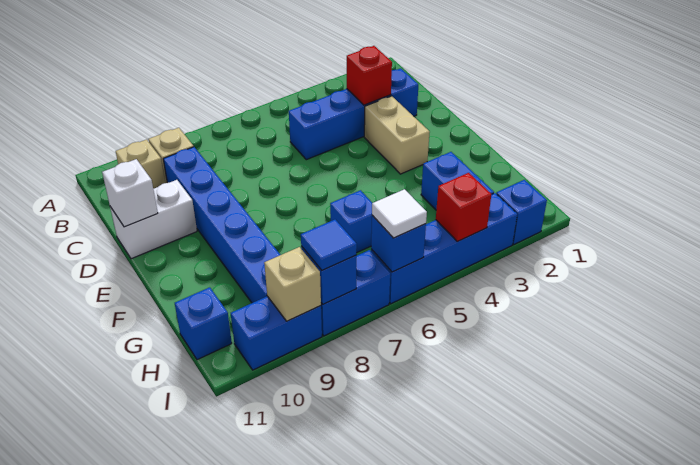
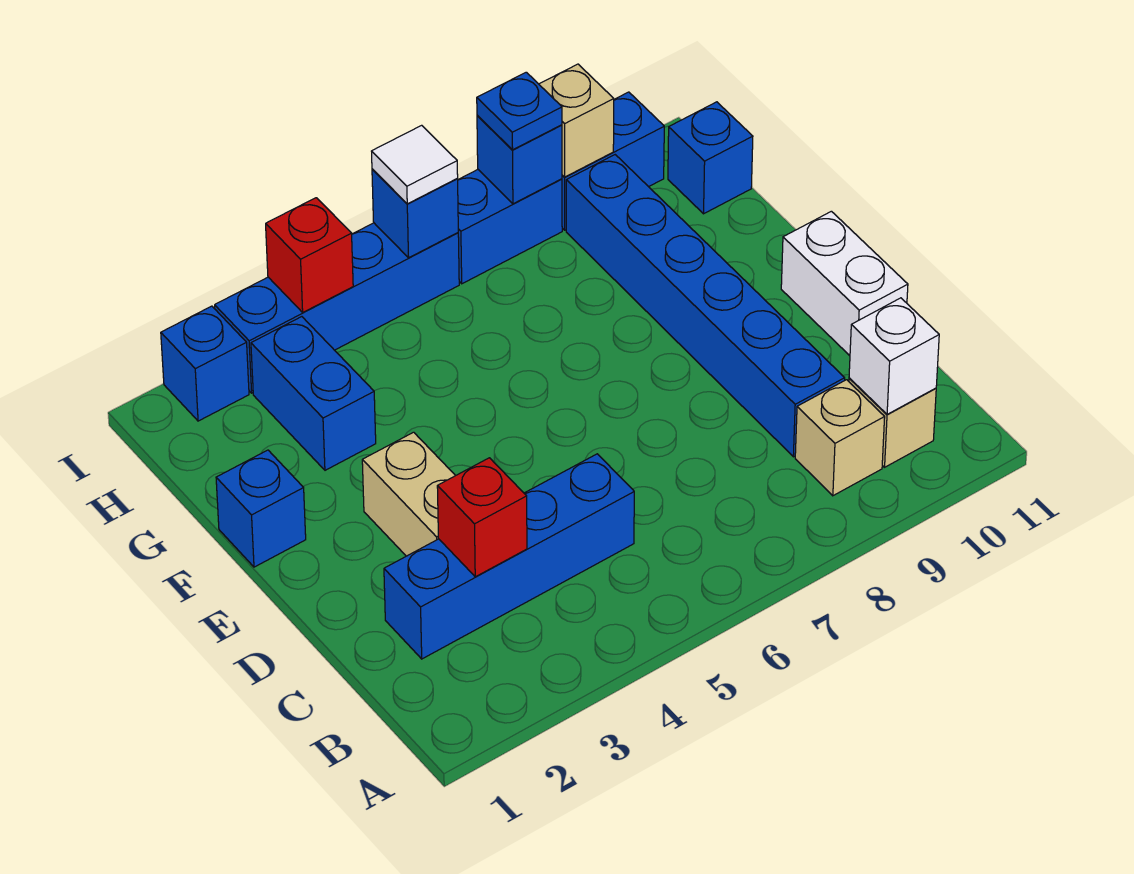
white 1x2 brick [110,180,197,259] -> white 1x2 brick turned to [781,211,908,356]
white 1x1 brick [102,159,158,227] -> white 1x1 brick moved to [849,298,939,414]
blue 1x1 brick [330,190,372,253] -> blue 1x1 brick moved to [216,450,306,567]
blue 1x1 tile [301,220,357,270] -> blue 1x1 plate [477,72,562,150]

